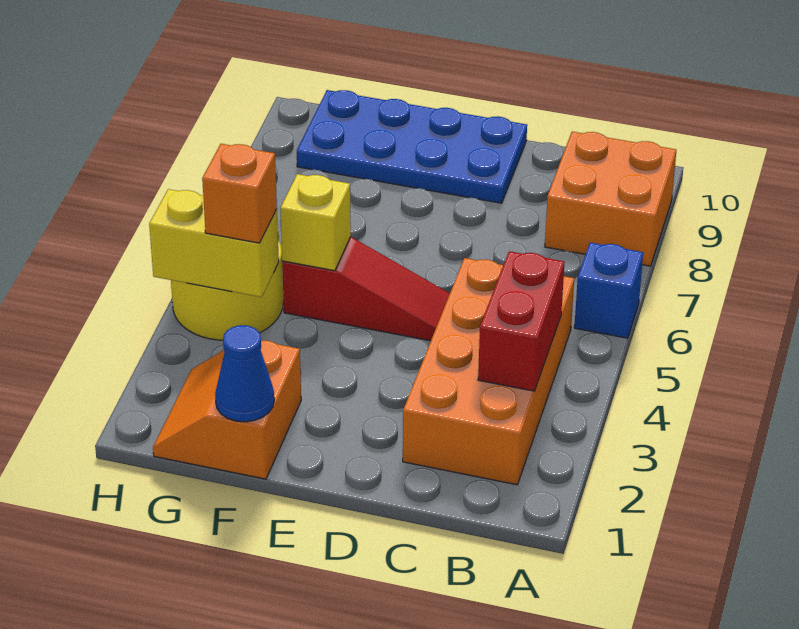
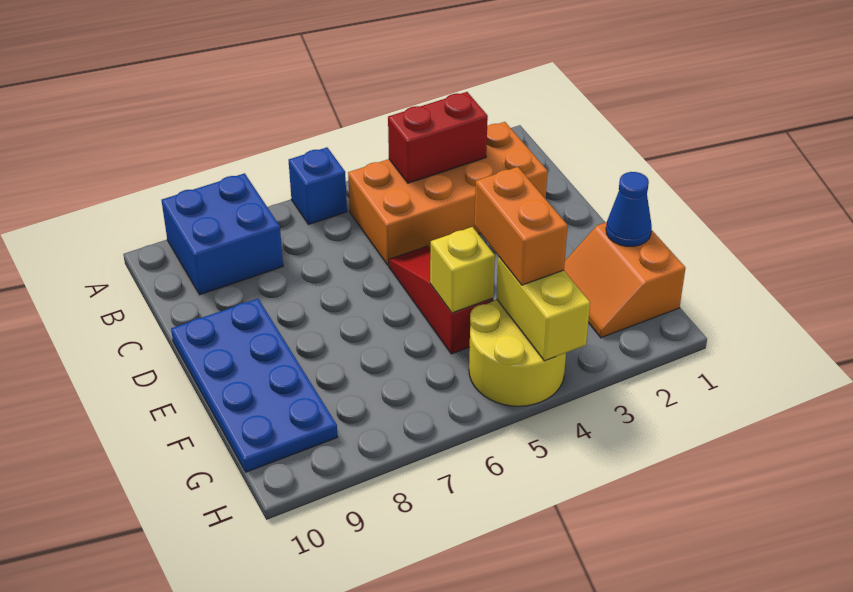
orange 2x2 brick [545,132,676,266] -> blue 2x2 brick [161,173,283,295]
orange 2x2 slope [153,340,301,479] -> orange 2x2 slope turned to [564,222,685,338]
orange 1x1 brick [202,144,277,243] -> orange 1x2 brick [475,167,568,285]

